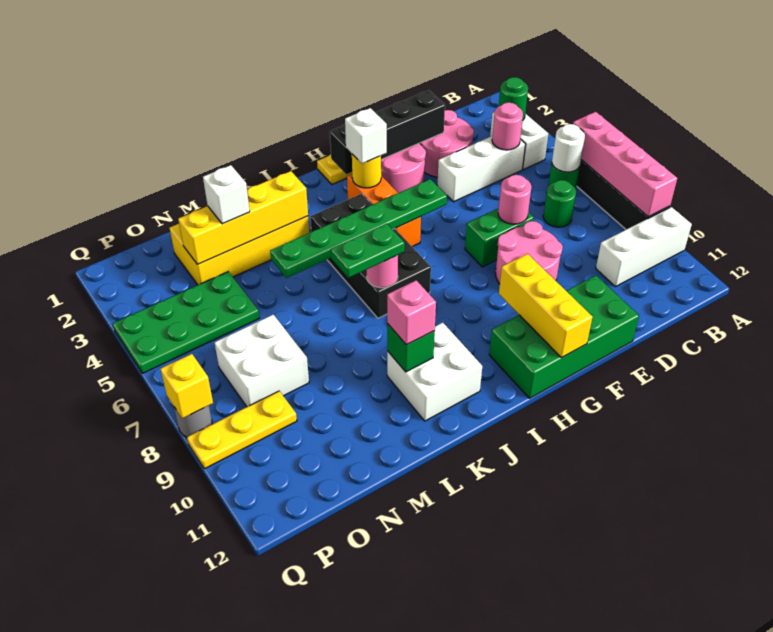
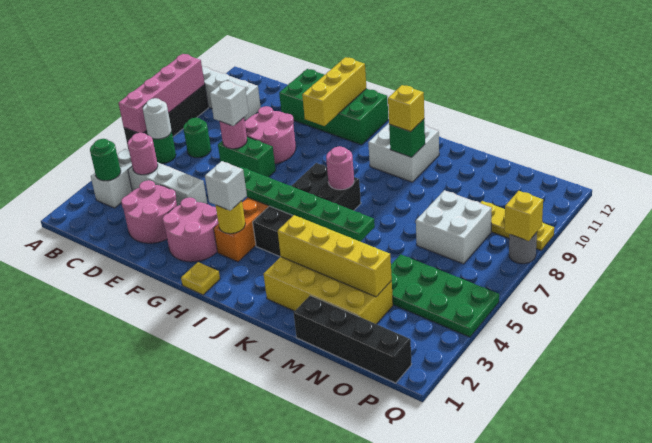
black 1x4 brick [330,90,445,174] -> black 1x4 brick moved to [294,295,412,383]
green 1x2 plate [331,224,405,278] -> none
pink 1x1 brick [387,280,436,345] -> yellow 1x1 brick [388,85,424,132]
white 1x1 brick [203,165,250,224] -> white 1x1 brick moved to [210,81,249,126]

